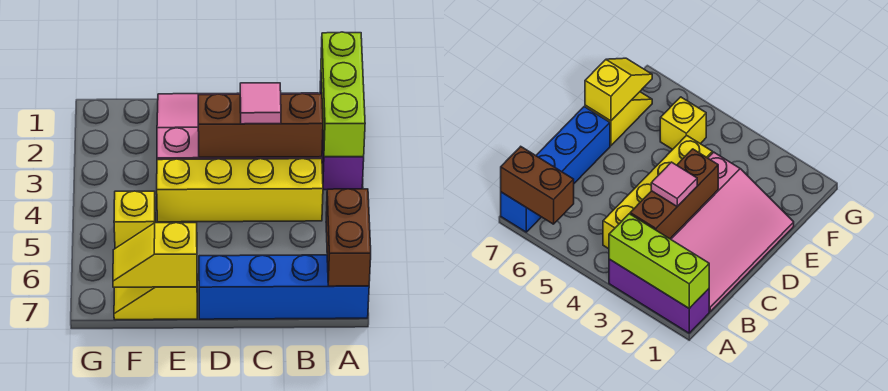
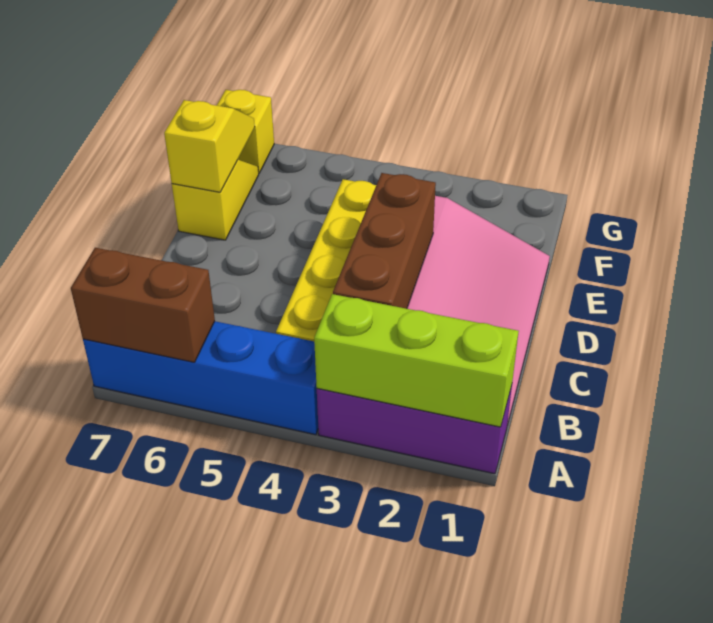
blue 1x4 brick [199,255,369,319] -> blue 1x4 brick turned to [83,321,318,435]
pink 1x1 tile [240,83,281,124] -> none
yellow 1x1 brick [114,191,155,248] -> yellow 1x1 brick moved to [217,90,274,173]

